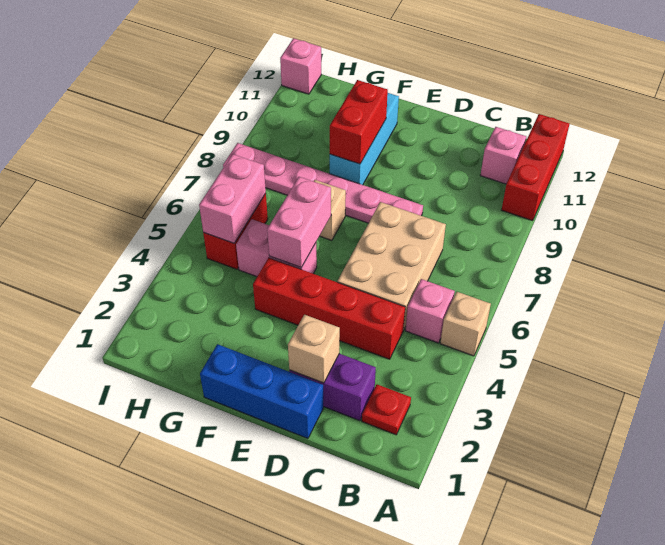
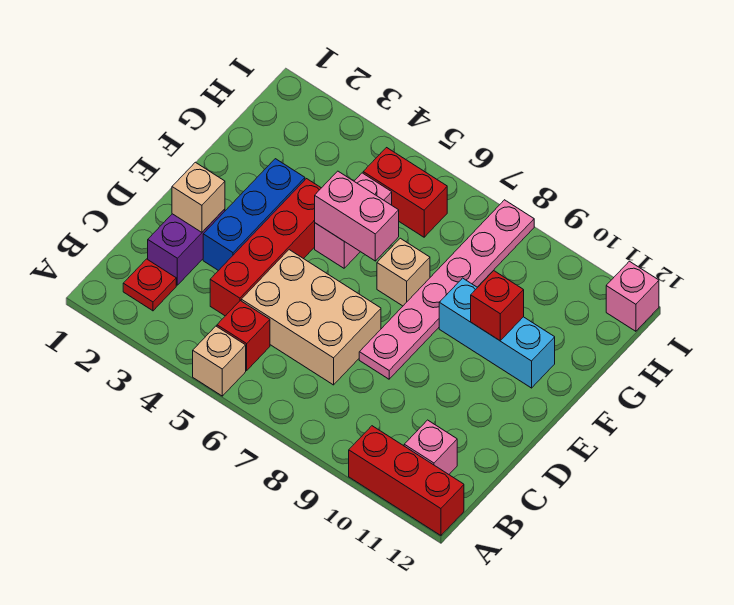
pink 1x1 brick [405,279,455,343] -> red 1x1 brick [217,301,270,370]
blue 1x3 brick [200,344,323,438] -> blue 1x3 brick moved to [203,159,305,271]
red 1x2 brick [330,80,388,164] -> red 1x1 brick [471,271,524,341]
pink 1x2 brick [199,154,266,243] -> none

